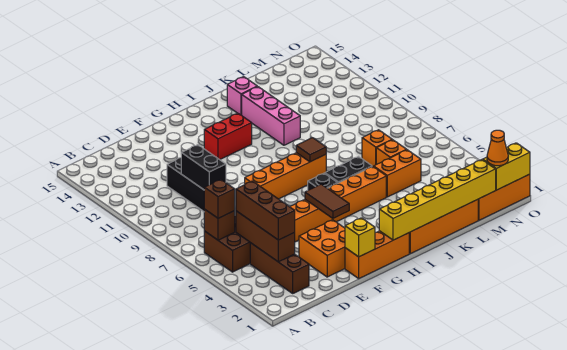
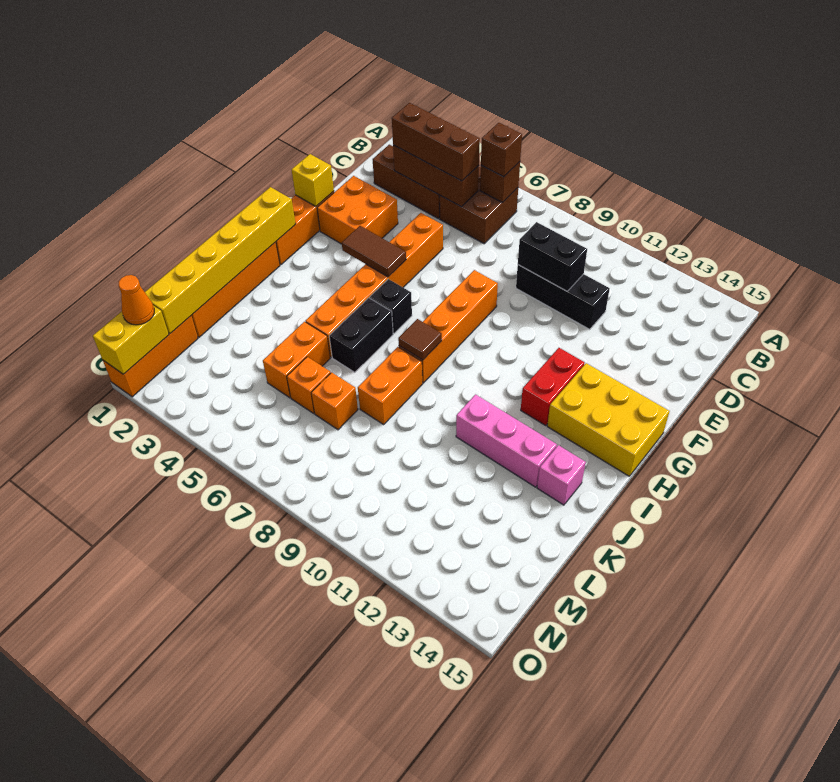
none -> yellow 2x3 brick [547,363,669,476]
none -> orange 1x2 brick [358,347,423,424]

